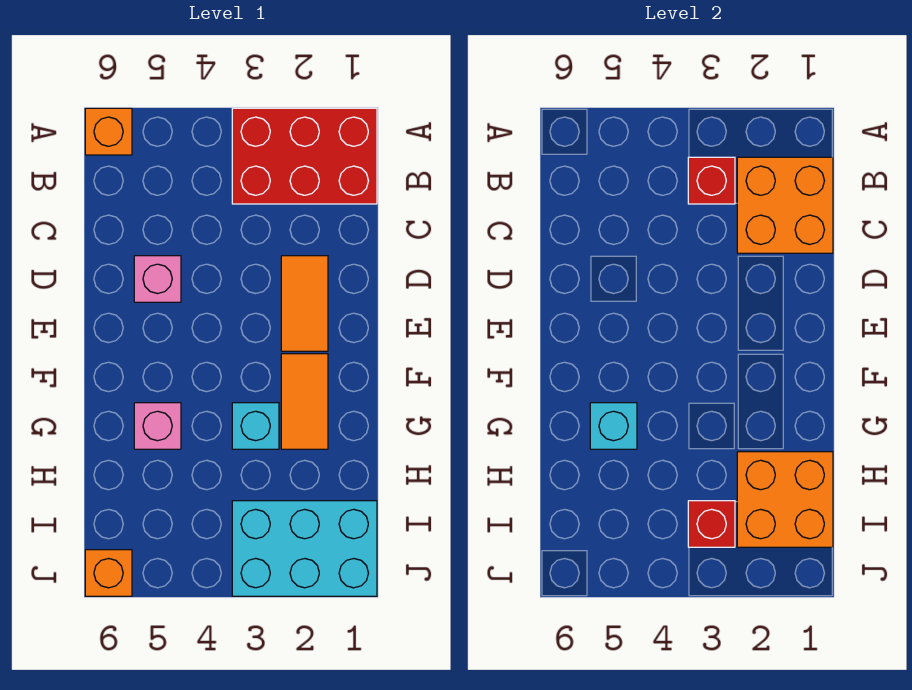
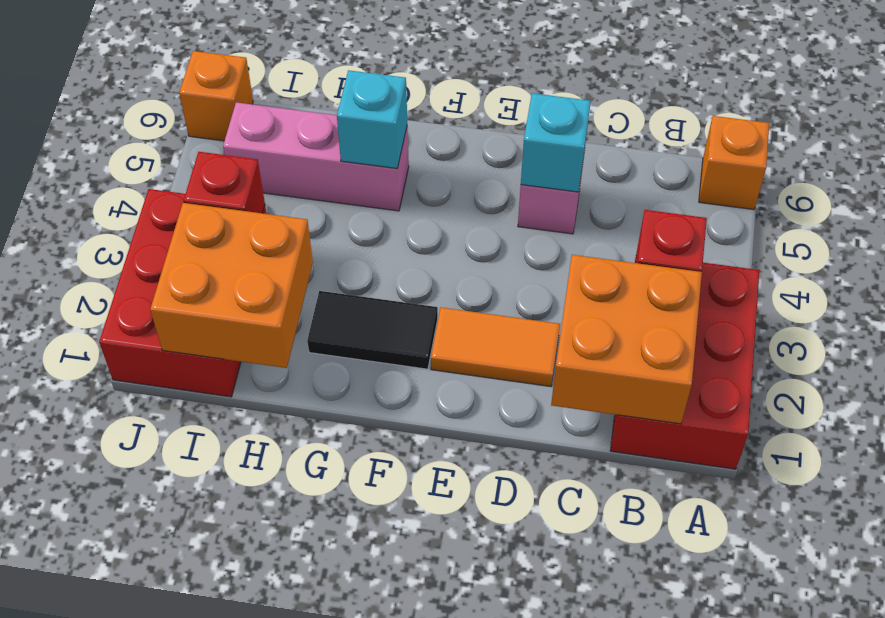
orange 1x2 tile [281,354,328,449] -> black 1x2 tile [307,291,438,369]
cyan 1x1 brick [232,403,279,449] -> cyan 1x1 brick moved to [521,93,591,192]
pink 1x1 brick [134,403,181,449] -> pink 1x3 brick [223,102,409,211]
cyan 2x3 brick [232,501,377,596] -> red 2x3 brick [99,189,267,397]

